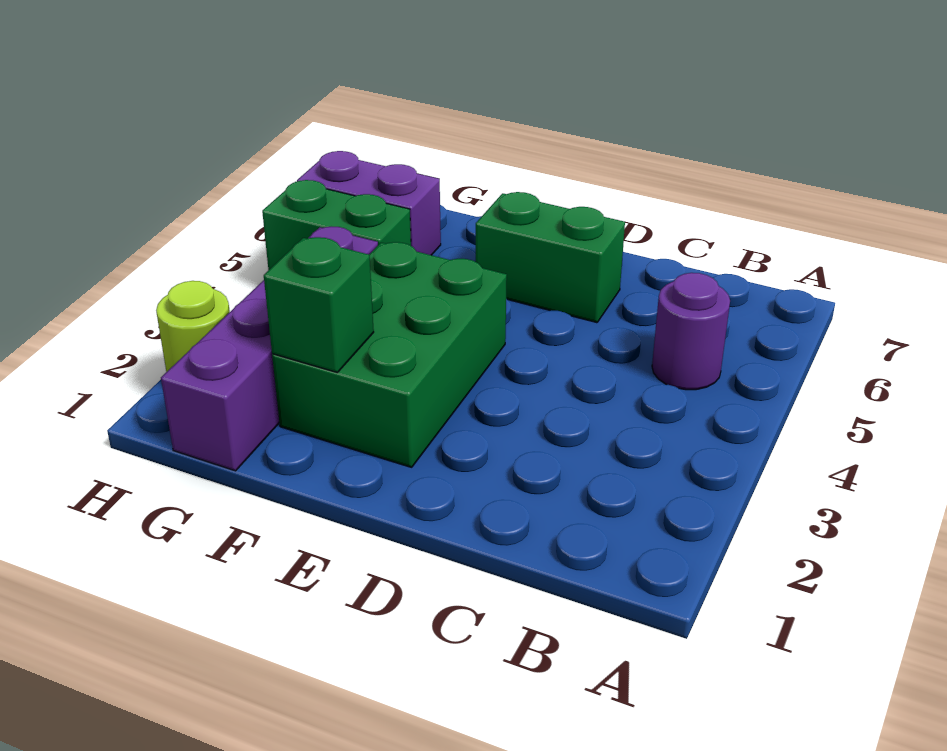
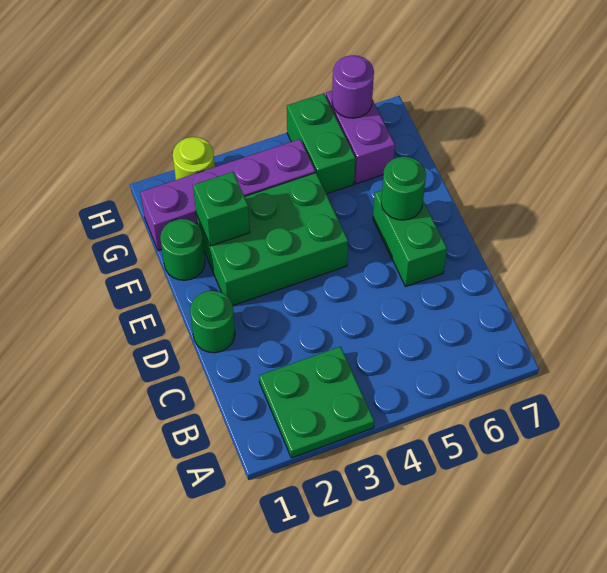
none -> green 2x2 plate [259,347,374,458]
purple 1x1 round brick [652,273,730,390] -> purple 1x1 round brick moved to [332,55,374,118]
none -> green 1x1 round brick [190,291,235,353]
none -> green 1x1 round brick [381,157,426,220]
none -> green 1x1 round brick [160,219,205,280]

